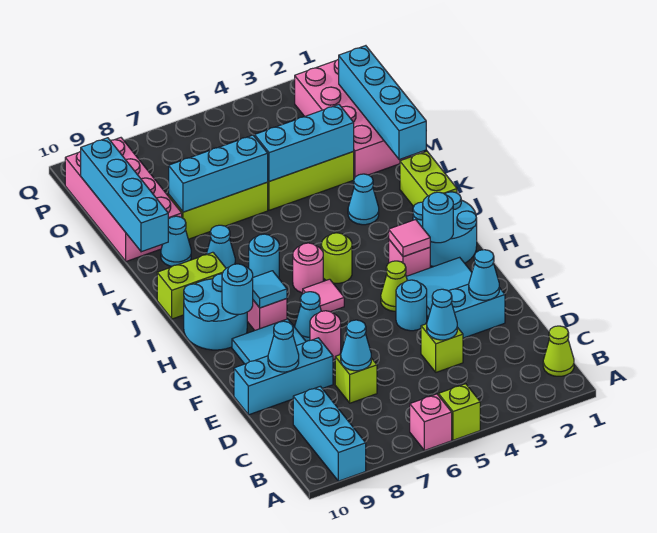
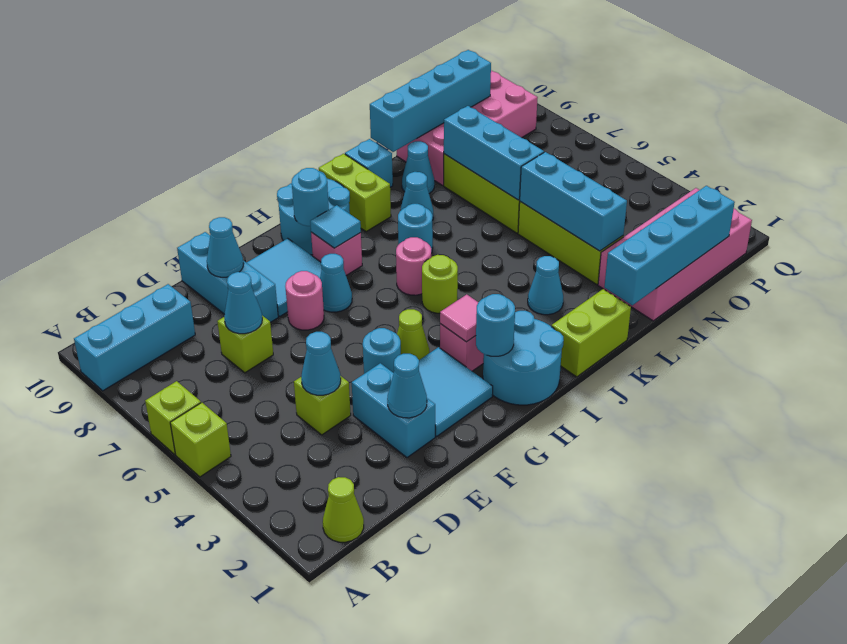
pink 1x1 brick [410,394,452,450] -> lime 1x1 brick [145,381,201,454]
pink 1x1 tile [303,279,344,312] -> none
none -> cyan 1x1 brick [345,139,393,187]

